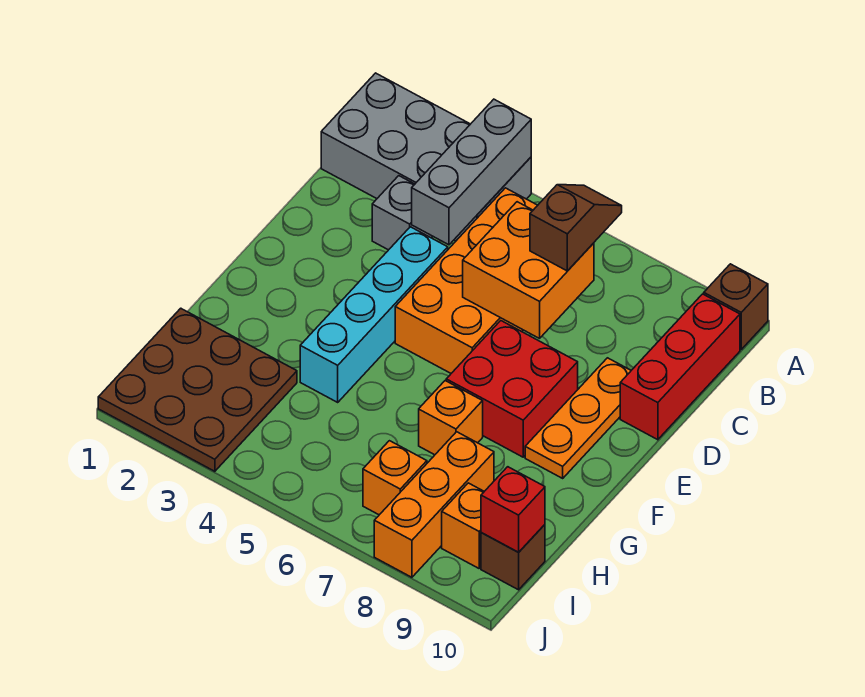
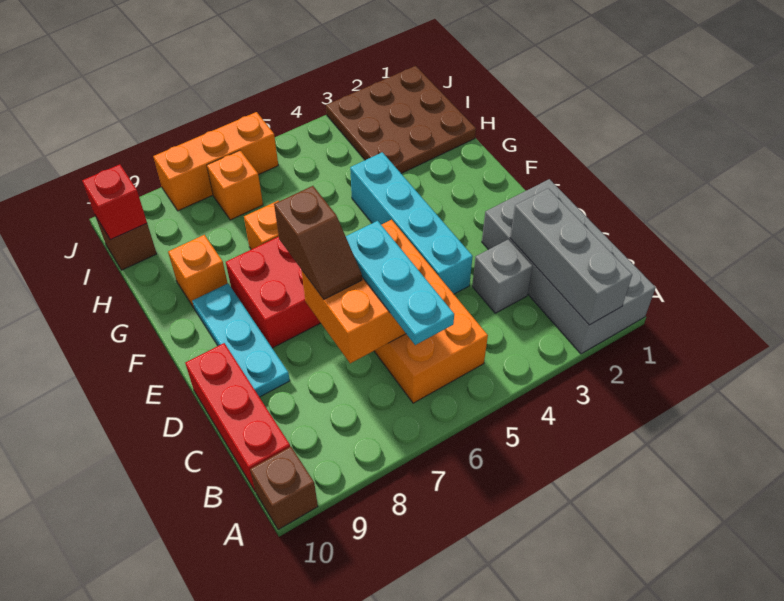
grey 2x4 brick [321,73,531,241] -> grey 2x4 brick turned to [482,179,656,354]
grey 1x3 brick [412,99,531,245] -> grey 1x3 brick moved to [510,188,632,325]
none -> cyan 1x3 plate [346,221,454,345]
brown 1x2 slope [530,185,622,271] -> brown 1x2 slope moved to [274,186,362,299]
orange 1x3 plate [525,358,631,478] -> cyan 1x3 plate [193,284,290,397]
orange 1x3 brick [374,432,494,577] -> orange 1x3 brick turned to [153,112,278,211]
orange 1x1 brick [442,483,484,568] -> orange 1x1 brick moved to [168,235,228,308]

